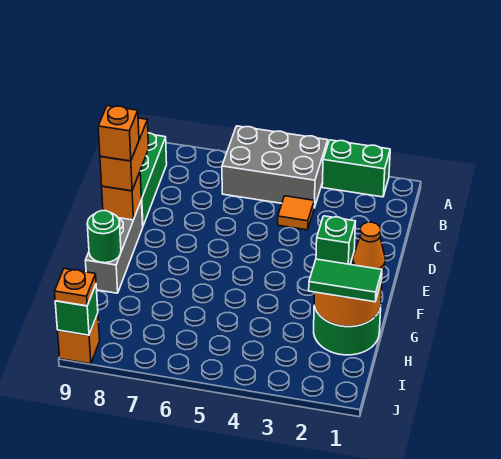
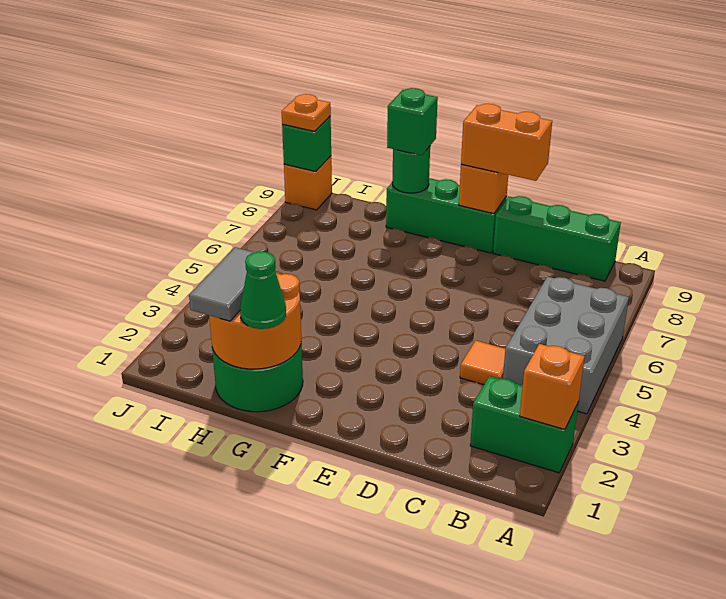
green 1x2 brick [322,140,390,197] -> green 1x2 brick turned to [470,376,579,473]
grey 1x3 brick [85,200,143,293] -> green 1x3 brick [386,178,507,253]
orange 1x1 brick [98,106,139,161] -> orange 1x1 brick moved to [520,344,585,429]
orange 1x1 cone [353,222,385,271] -> green 1x1 cone [240,251,286,329]
green 1x1 brick [316,216,356,264] -> green 1x1 brick moved to [387,88,438,155]
green 1x2 tile [309,259,382,302] -> grey 1x2 tile [189,247,254,321]

